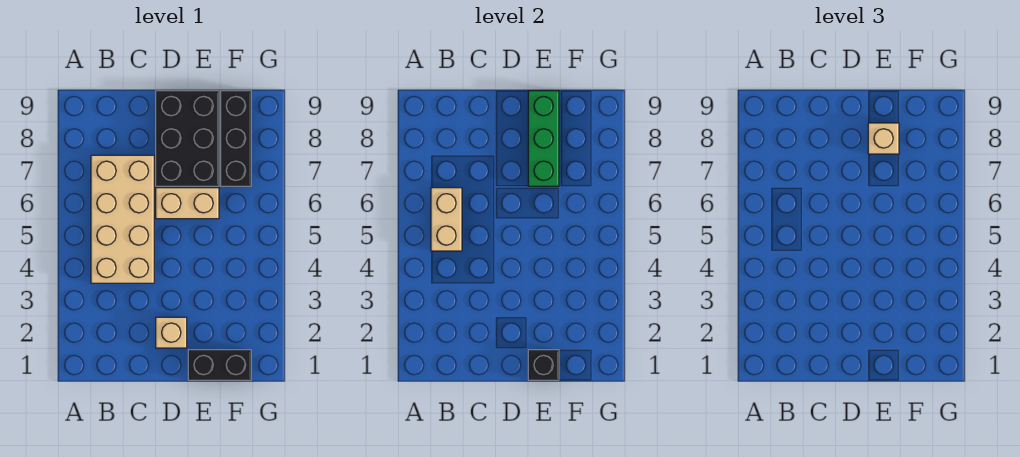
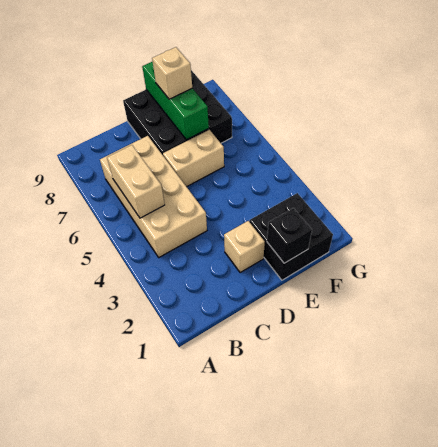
black 1x2 brick [188,350,251,380] -> black 2x2 brick [249,193,333,280]

